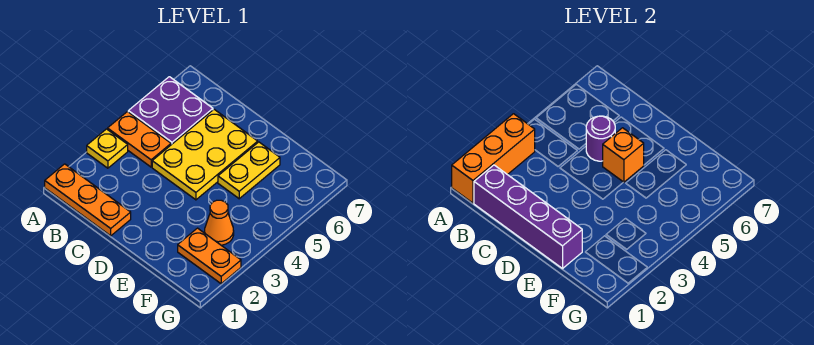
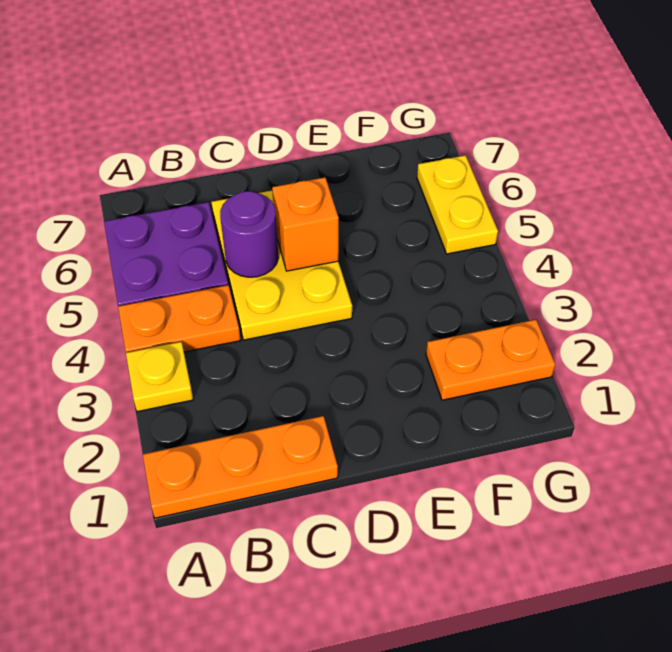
orange 1x3 brick [452,114,535,203] -> none
purple 1x4 brick [474,165,582,269] -> none
yellow 1x2 plate [218,142,280,199] -> yellow 1x2 plate moved to [417,155,498,254]
orange 1x1 cone [205,200,234,245] -> none

